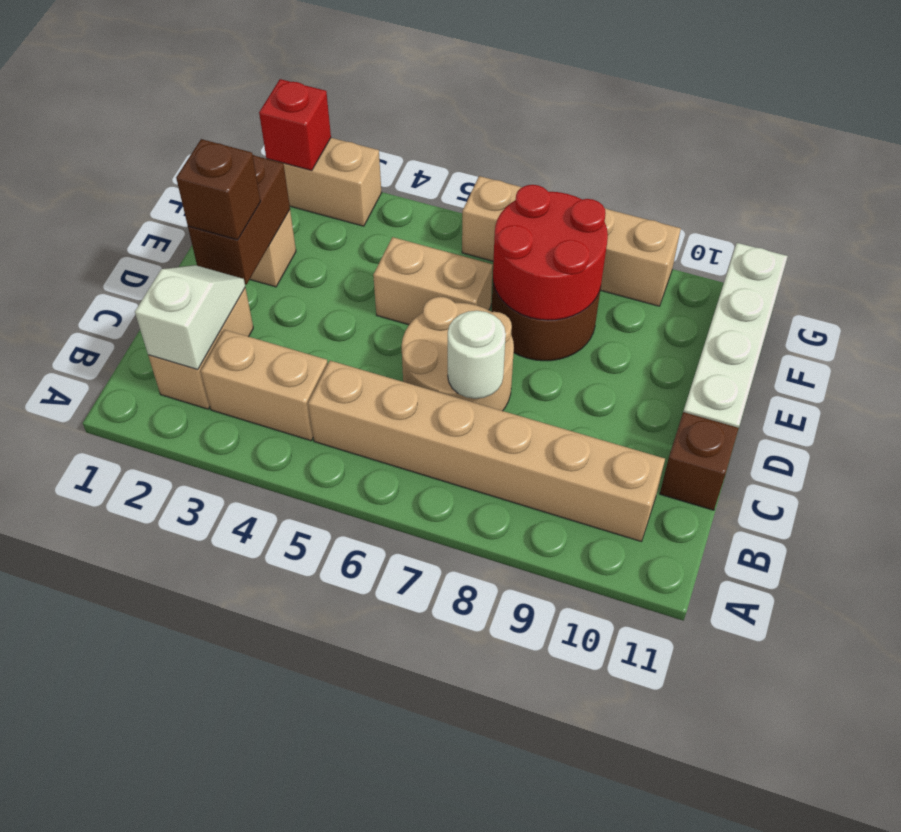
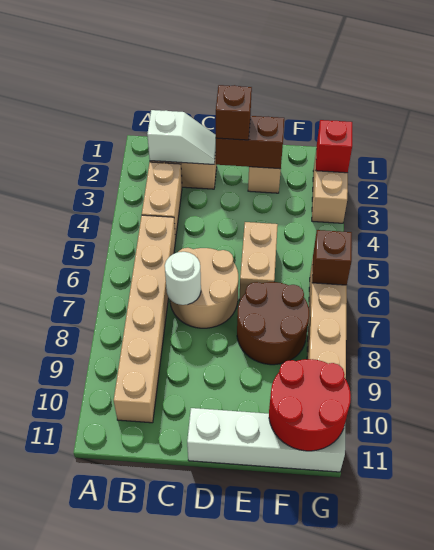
brown 1x1 brick [660,412,739,510] -> brown 1x1 brick moved to [312,230,352,285]
red 2x2 round brick [493,185,608,320] -> red 2x2 round brick moved to [269,359,351,451]

